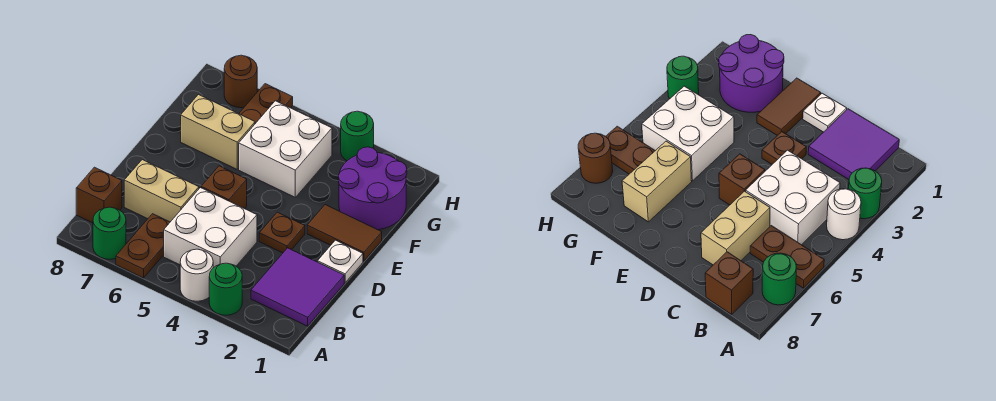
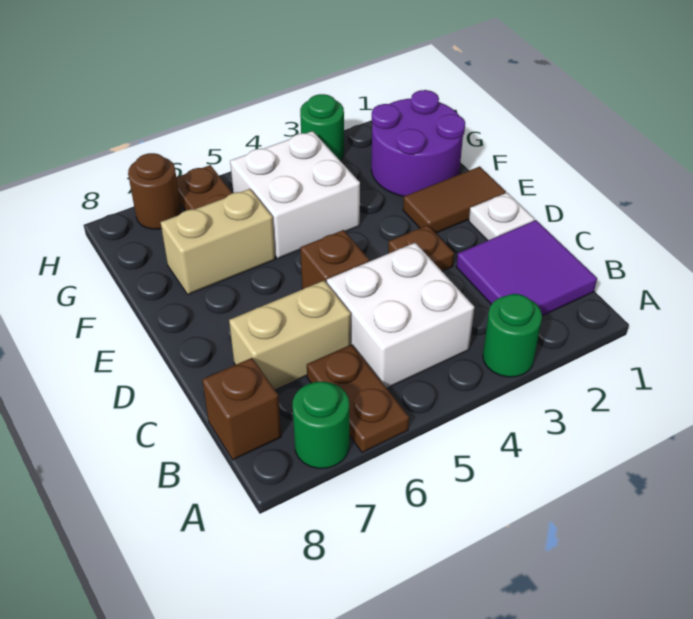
white 1x1 round brick [180,249,213,301] -> none

